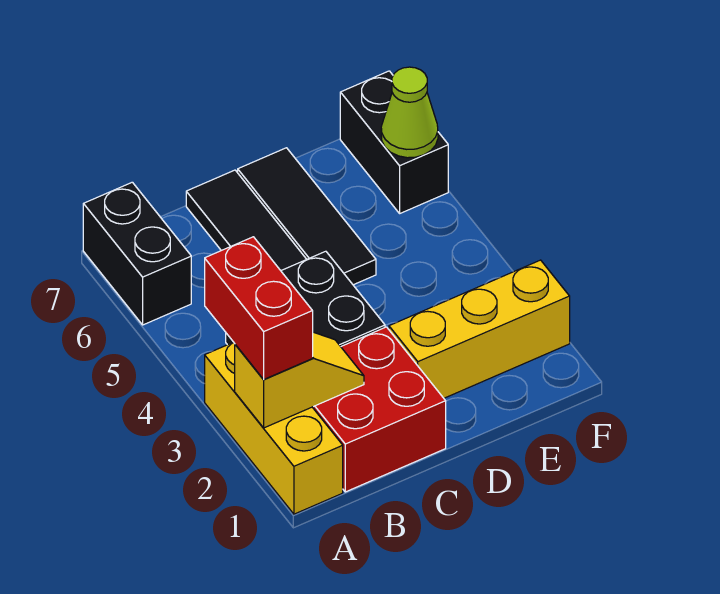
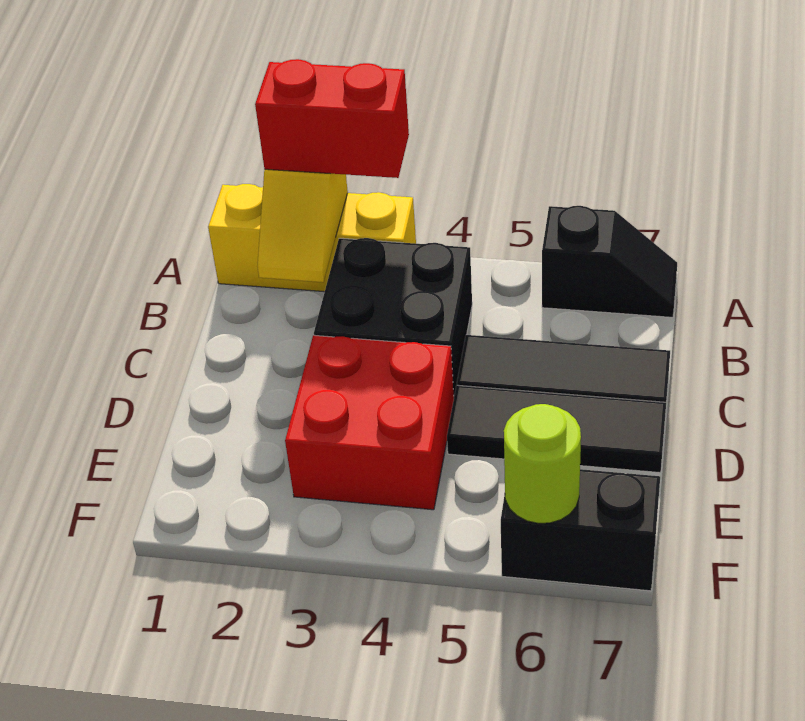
black 1x2 brick [83,182,191,325] -> black 1x2 slope [542,206,677,317]
red 2x2 brick [313,327,446,492] -> red 2x2 brick moved to [285,335,454,510]
yellow 1x3 brick [389,260,570,398] -> none
lime 1x1 cone [381,67,438,158] -> lime 1x1 round brick [504,404,581,523]

